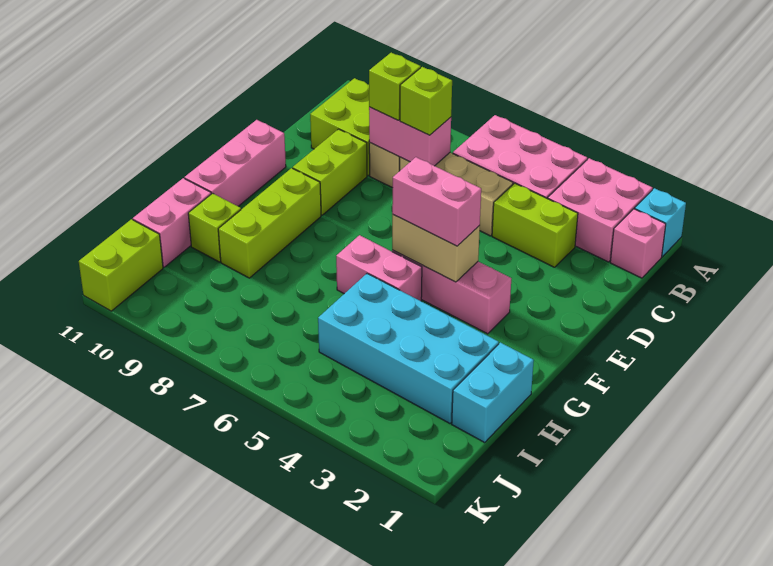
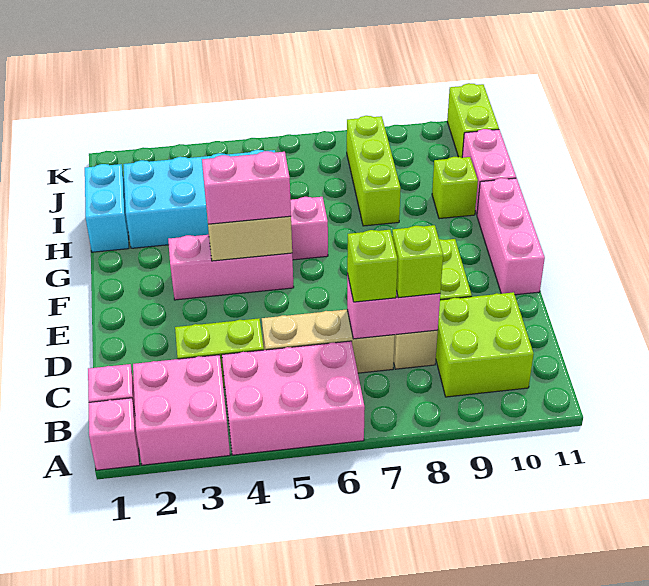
cyan 1x1 brick [635,188,686,257] -> pink 1x1 brick [89,398,140,470]
lime 1x3 brick [218,168,321,278] -> lime 1x3 brick moved to [347,116,401,226]

